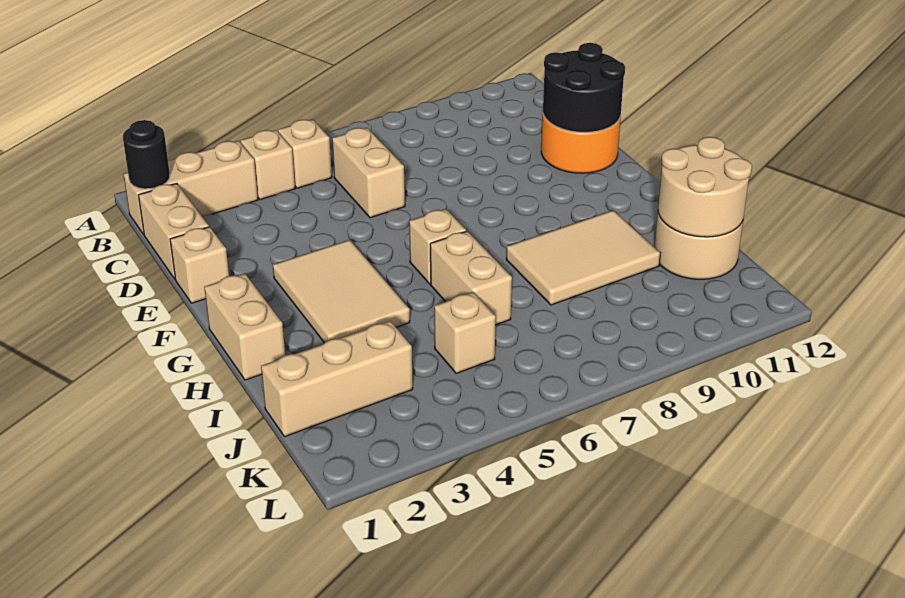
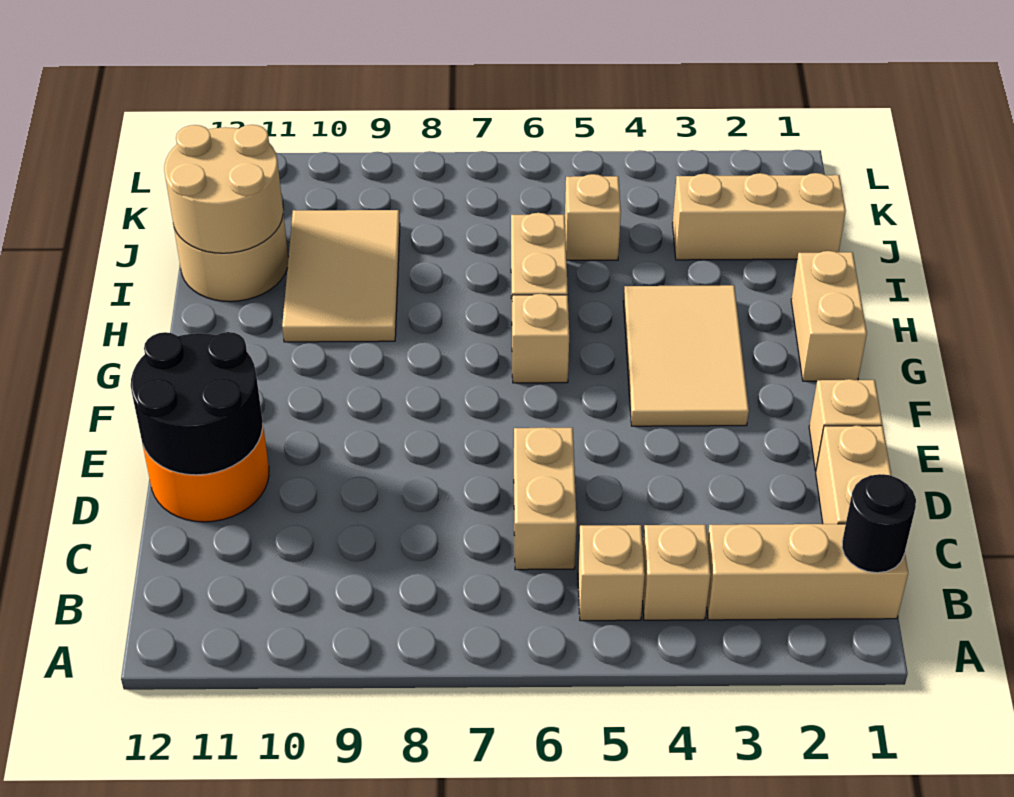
tan 2x3 tile [506,210,660,305] -> tan 2x3 tile turned to [282,210,400,342]

